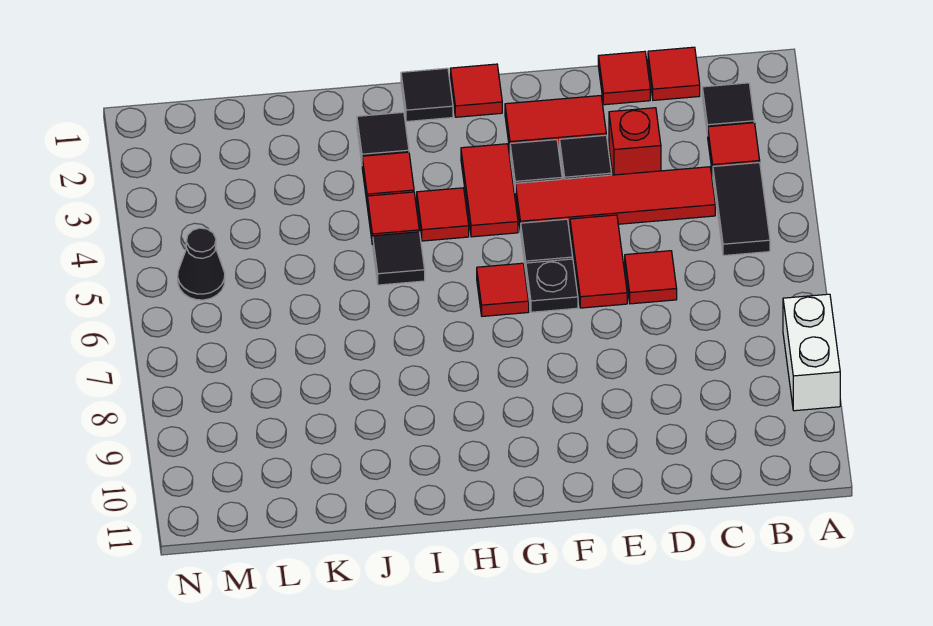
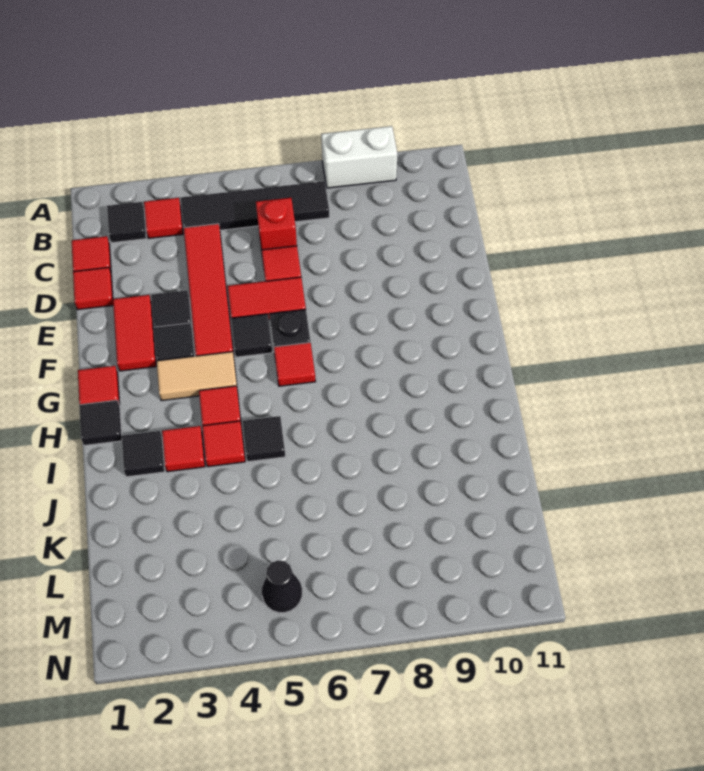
black 1x2 tile [713,163,770,256] -> black 1x4 tile [181,181,329,230]
red 1x1 brick [609,108,661,175] -> red 1x1 brick moved to [256,198,297,251]
red 1x2 tile [461,144,518,237] -> tan 1x2 tile [157,352,237,401]

